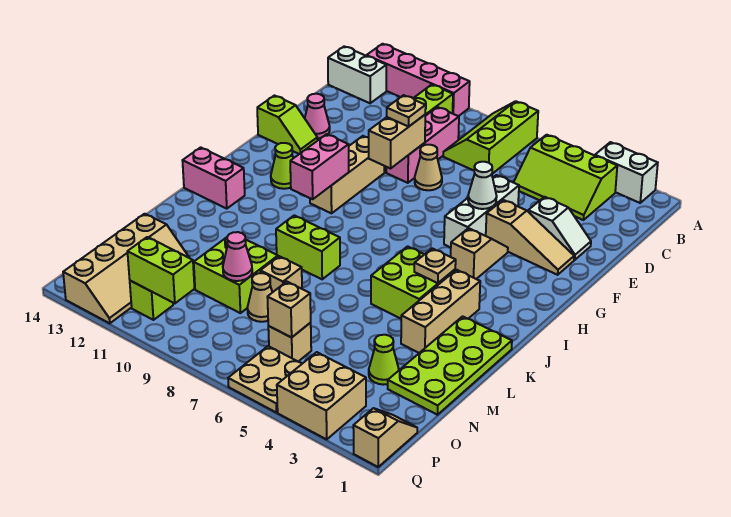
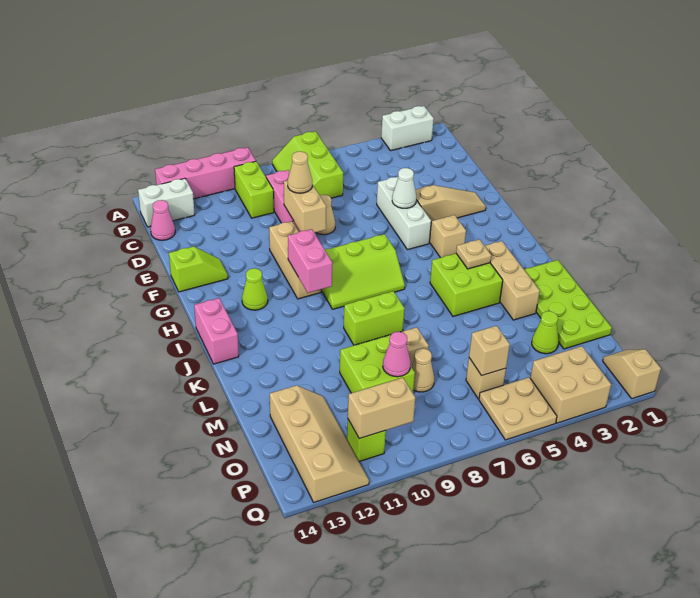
lime 2x3 slope [513,135,617,220] -> lime 2x3 slope moved to [321,234,405,309]
white 1x2 slope [528,197,591,260] -> none
tan 1x1 plate [387,95,426,127] -> tan 1x1 cone [288,151,312,193]
pink 1x1 cone [305,94,330,138] -> pink 1x1 cone moved to [151,200,175,240]
pink 1x2 brick [182,147,245,209] -> pink 1x2 brick turned to [194,298,239,364]
lime 1x2 brick [127,237,195,303] -> tan 1x2 brick [348,378,415,439]

